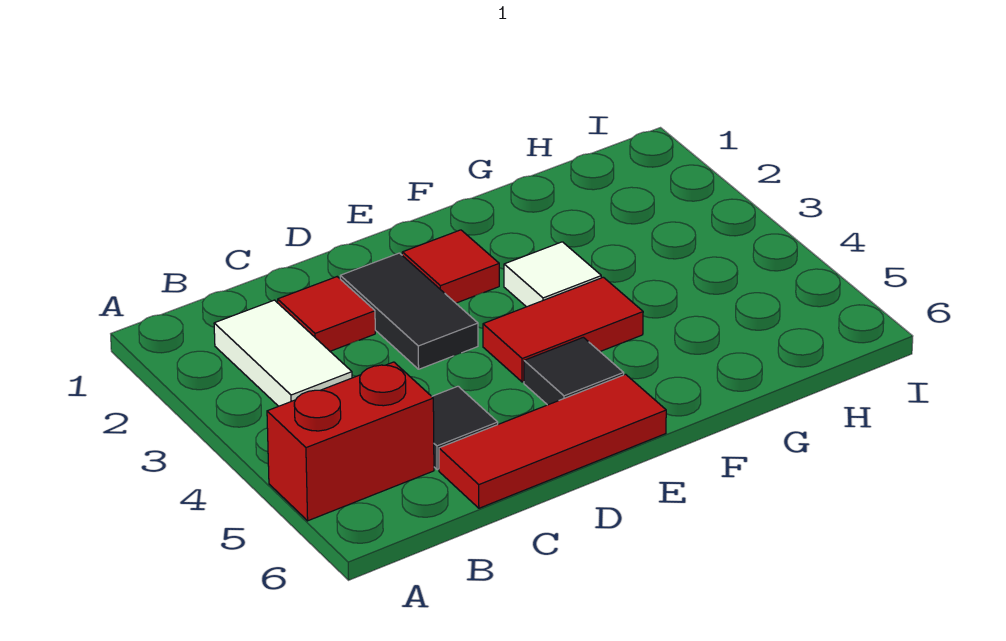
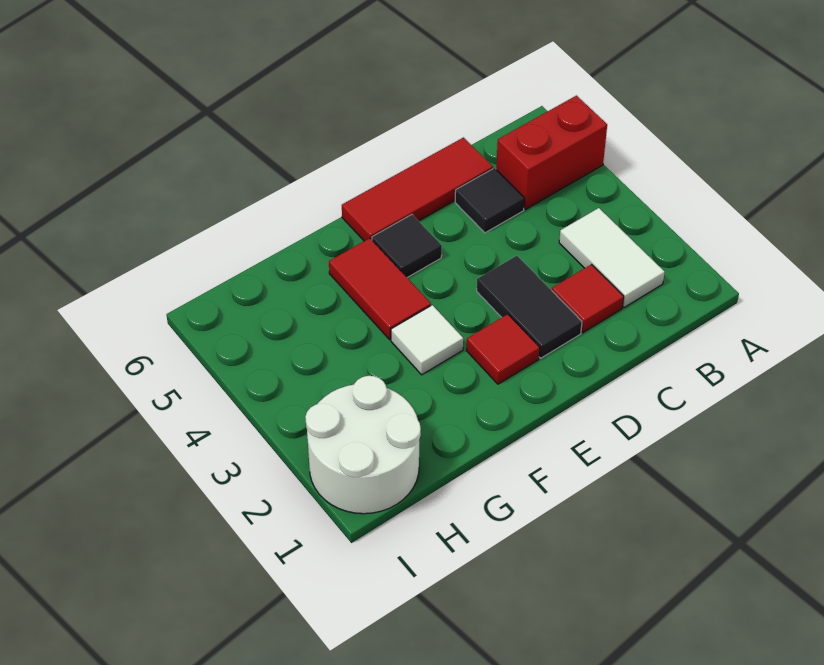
red 1x2 tile [483,277,643,382] -> red 1x2 tile turned to [329,238,431,339]
none -> white 2x2 round brick [305,376,421,514]

